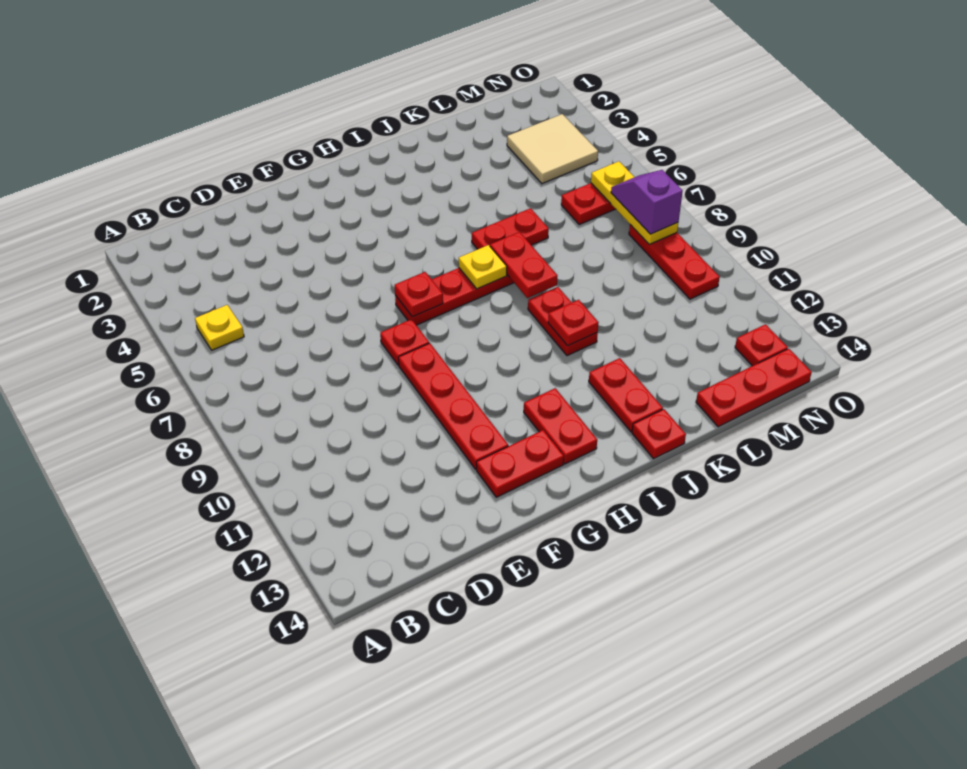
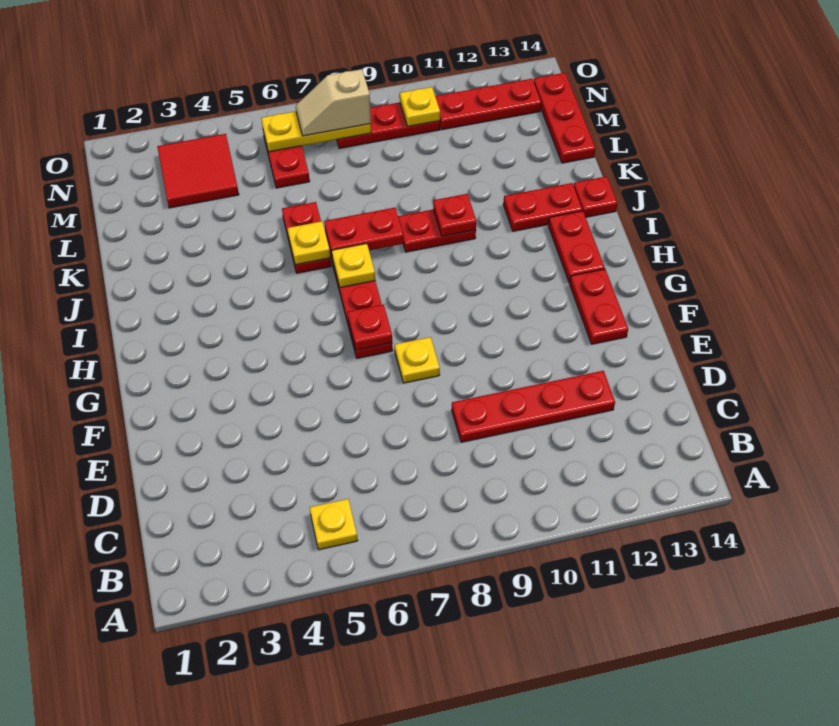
red 1x1 plate [380,319,429,365] -> yellow 1x1 plate [395,337,440,383]
red 1x4 plate [398,343,508,469] -> red 1x4 plate moved to [452,371,615,442]
red 1x2 plate [524,388,597,464] -> red 1x2 plate turned to [548,211,605,283]
none -> yellow 1x1 plate [287,221,330,265]
tan 2x2 tile [507,114,598,184] -> red 2x2 tile [157,134,239,208]
purple 1x2 slope [611,170,683,234] -> tan 1x2 slope [296,69,371,136]
none -> yellow 1x1 plate [400,87,440,126]
red 1x1 plate [735,324,788,366] -> red 1x3 plate [435,79,541,130]

